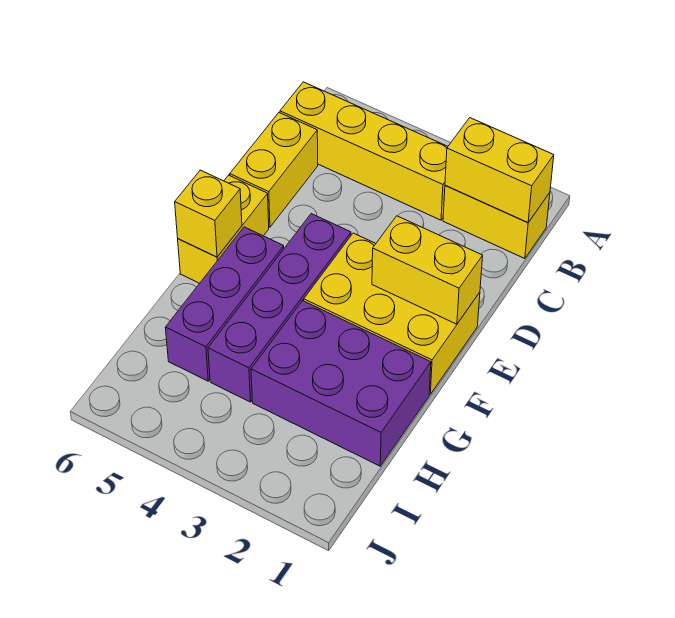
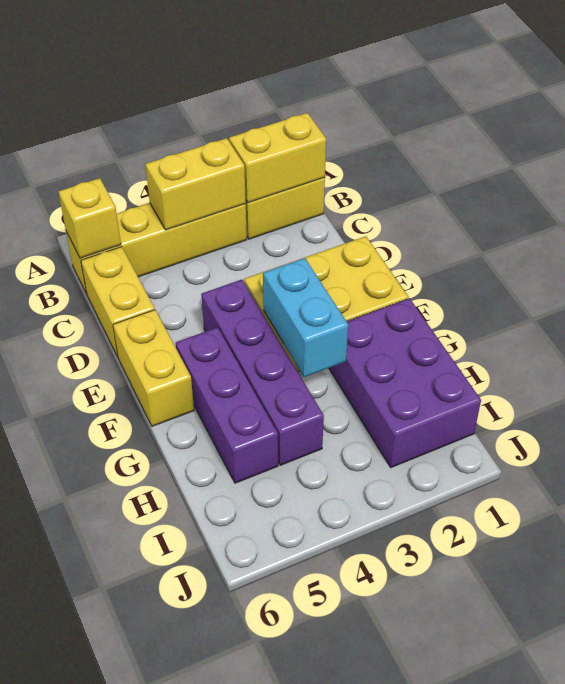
yellow 1x2 brick [372,216,483,324] -> yellow 1x2 brick moved to [145,138,246,230]
none -> cyan 1x2 brick [263,258,348,377]
yellow 1x1 brick [175,170,242,257] -> yellow 1x1 brick moved to [58,178,121,258]
purple 2x3 brick [251,301,431,466] -> purple 2x3 brick turned to [329,298,481,468]

